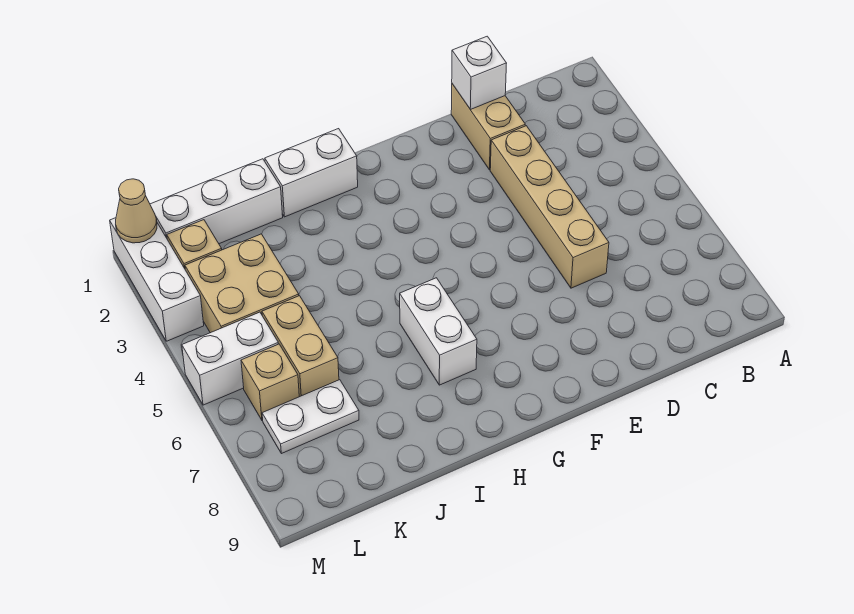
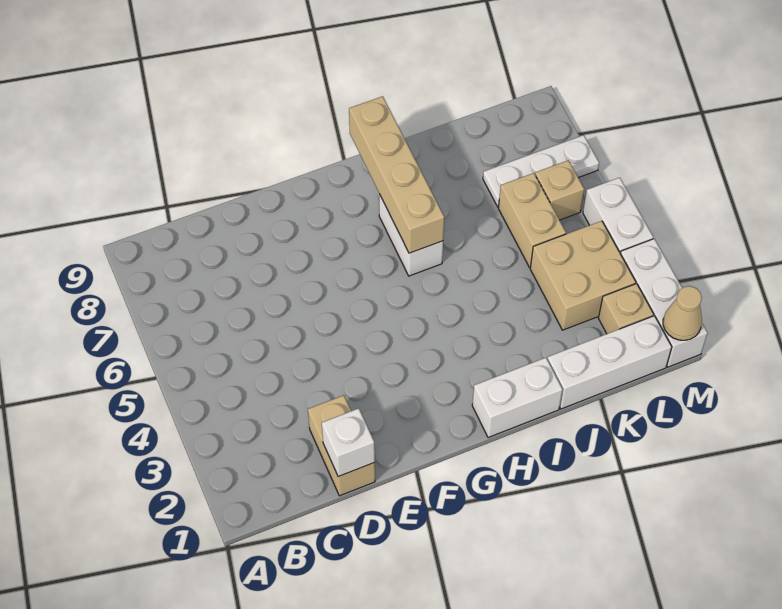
tan 1x4 brick [490,126,609,288] -> tan 1x4 brick moved to [349,96,444,253]
white 1x2 plate [262,380,359,454] -> white 1x3 plate [483,135,599,207]
white 1x2 brick [182,312,278,405] -> white 1x2 brick turned to [583,178,653,253]

